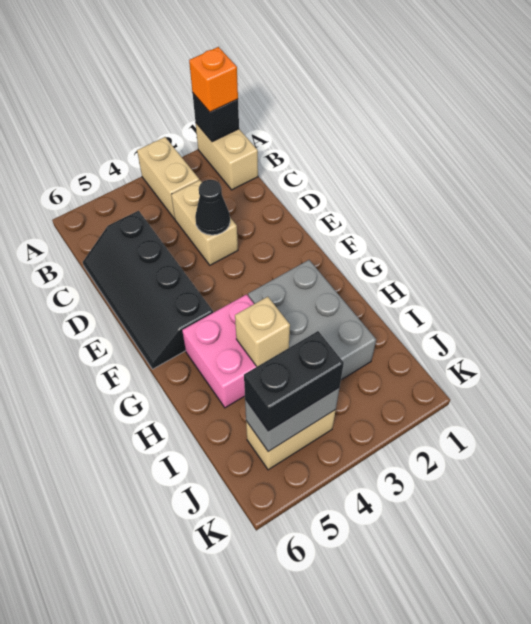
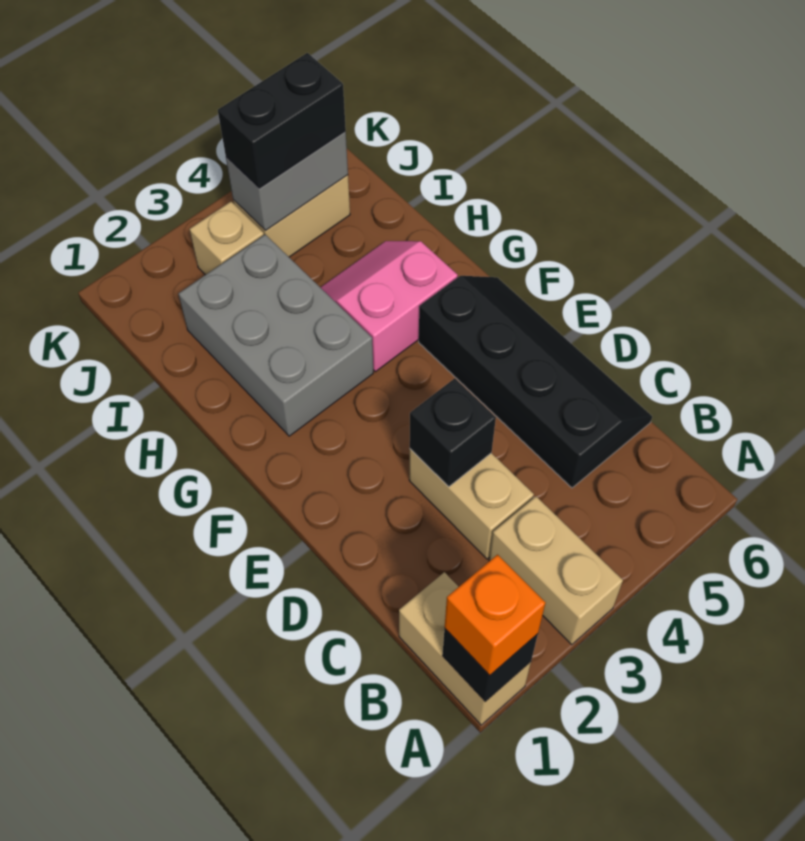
black 1x1 cone [195,180,230,235] -> black 1x1 brick [410,378,496,487]
pink 2x2 brick [182,295,257,408] -> pink 2x2 slope [320,241,458,372]
tan 1x1 brick [235,297,290,366] -> tan 1x1 brick moved to [190,202,264,275]

